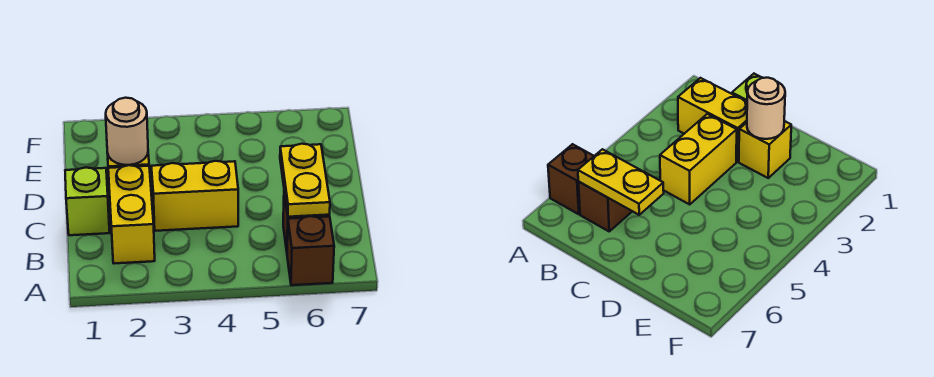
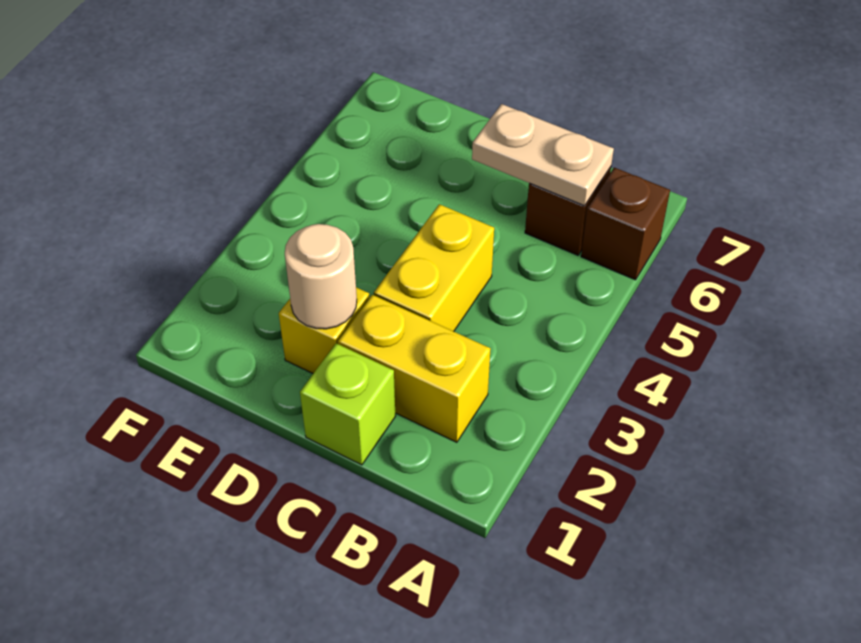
yellow 1x2 plate [280,144,330,217] -> tan 1x2 plate [472,104,614,206]

